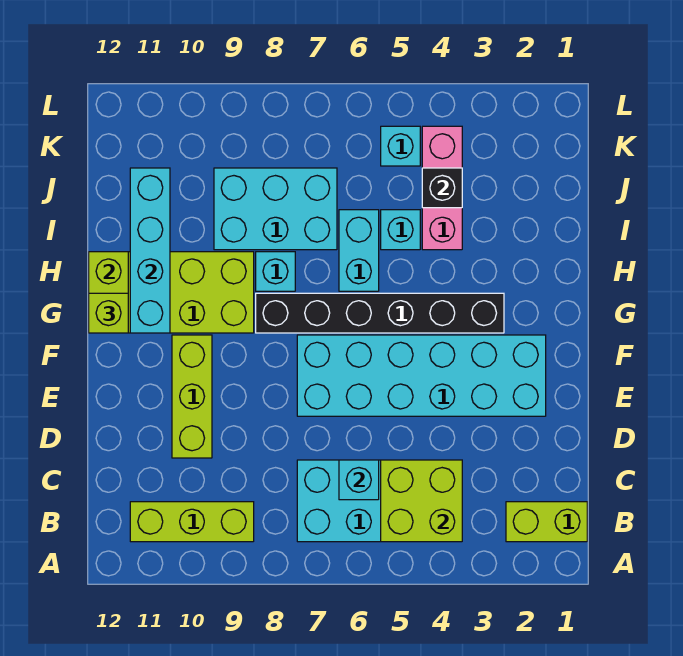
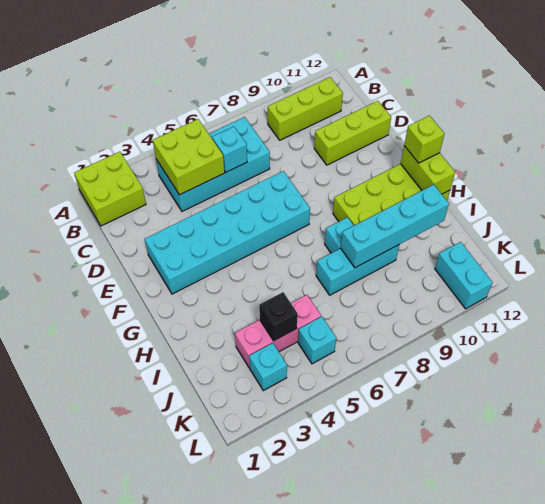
lime 1x2 brick [506,502,587,542] -> lime 2x2 brick [74,152,146,226]
lime 1x3 brick [172,335,212,458] -> lime 1x3 brick turned to [314,101,391,165]
black 1x6 brick [256,293,504,333] -> none
cyan 1x4 brick [130,168,170,333] -> cyan 1x4 brick turned to [341,185,449,268]
cyan 1x2 brick [339,210,379,291] -> cyan 1x2 brick moved to [435,242,493,309]
pink 1x3 brick [422,126,462,250] -> pink 1x3 brick turned to [235,295,321,368]
cyan 1x1 brick [381,210,420,250] -> cyan 1x1 brick moved to [249,343,287,391]
cyan 2x3 brick [214,168,337,250] -> cyan 1x3 brick [316,245,399,295]

